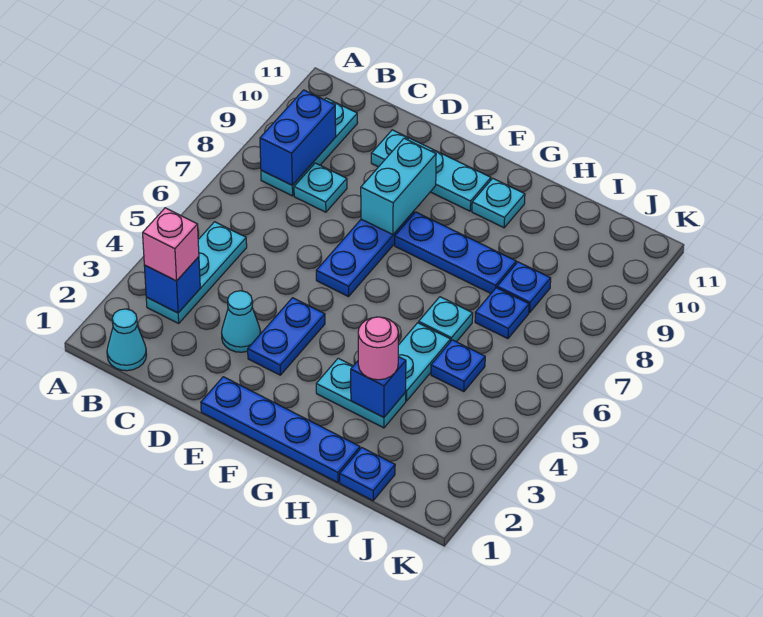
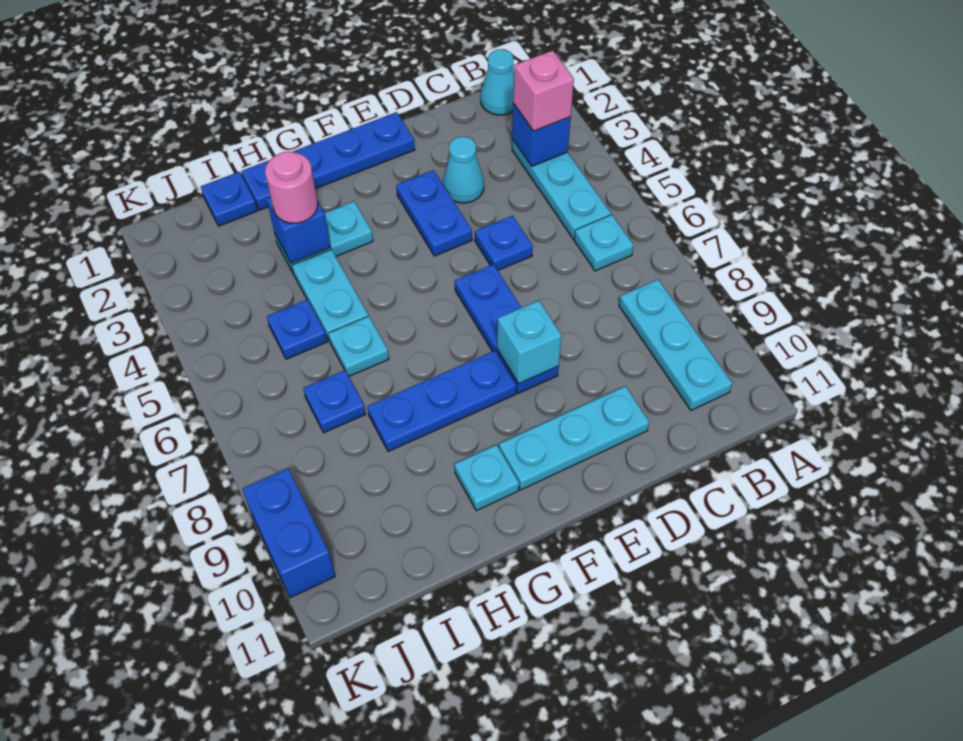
blue 1x2 brick [260,90,336,185] -> blue 1x2 brick moved to [242,469,335,598]
cyan 1x1 plate [294,163,347,212] -> cyan 1x1 plate moved to [574,215,634,271]
cyan 1x2 brick [361,138,436,235] -> cyan 1x1 brick [497,300,562,384]
blue 1x1 plate [497,262,551,312] -> blue 1x1 plate moved to [475,216,533,270]

